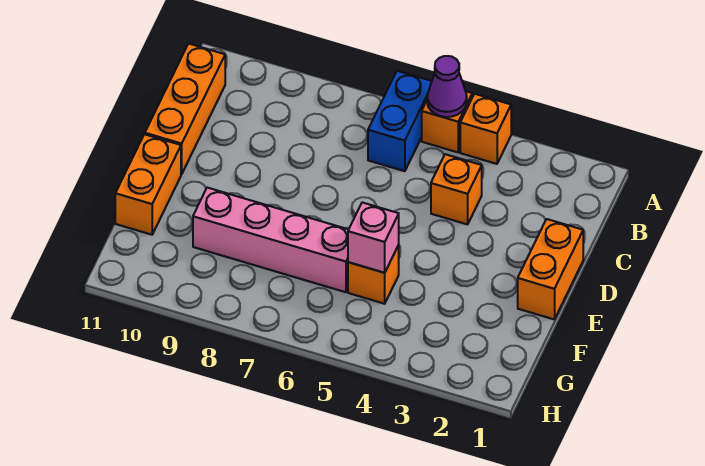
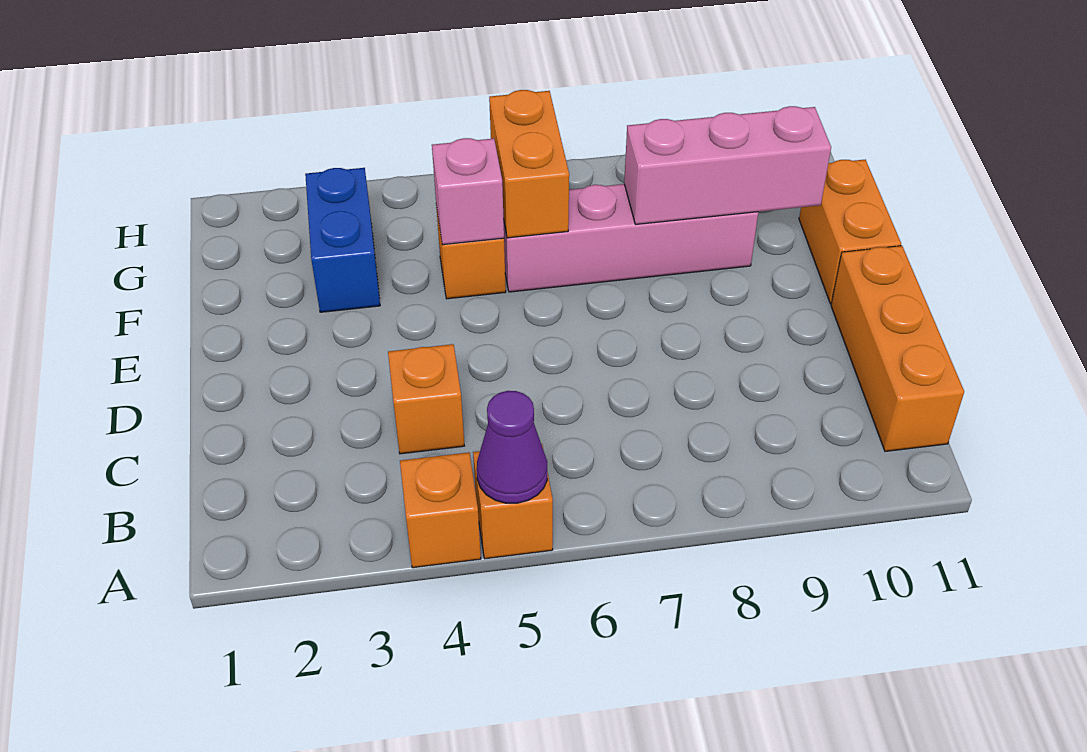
blue 1x2 brick [368,71,432,171] -> blue 1x2 brick moved to [305,168,380,312]
orange 1x2 brick [518,219,583,319] -> orange 1x2 brick moved to [489,90,569,238]
none -> pink 1x3 brick [624,106,831,224]

